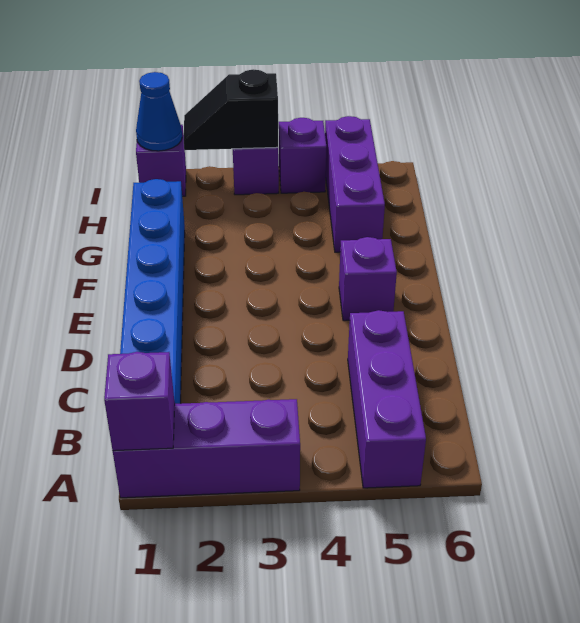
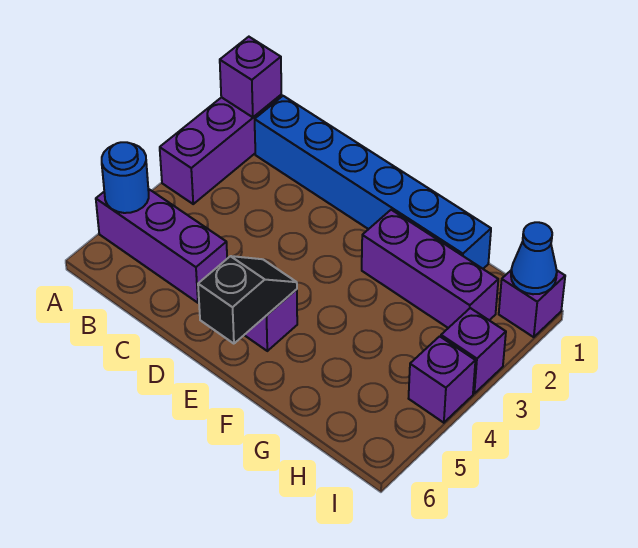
none -> blue 1x1 round brick [102,142,149,213]
purple 1x3 brick [325,116,385,252] -> purple 1x3 brick moved to [362,210,498,328]
black 1x2 slope [184,69,278,150] -> black 1x2 slope moved to [198,256,297,344]

